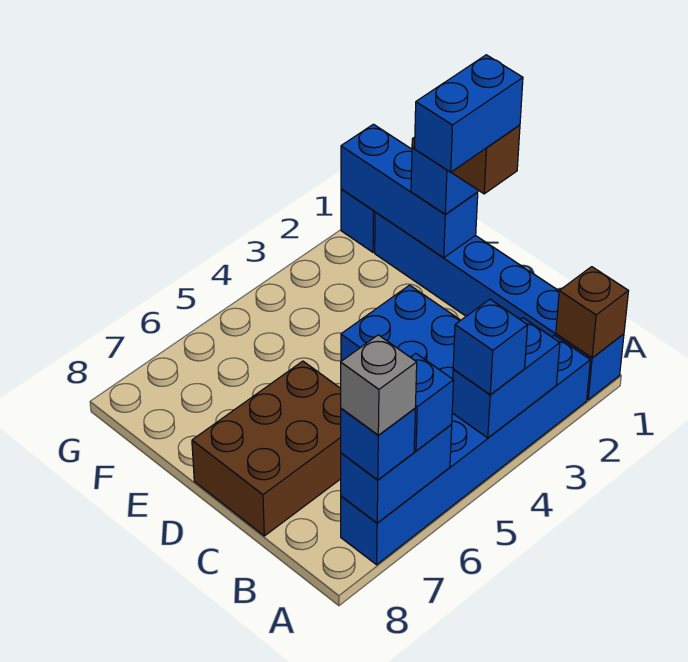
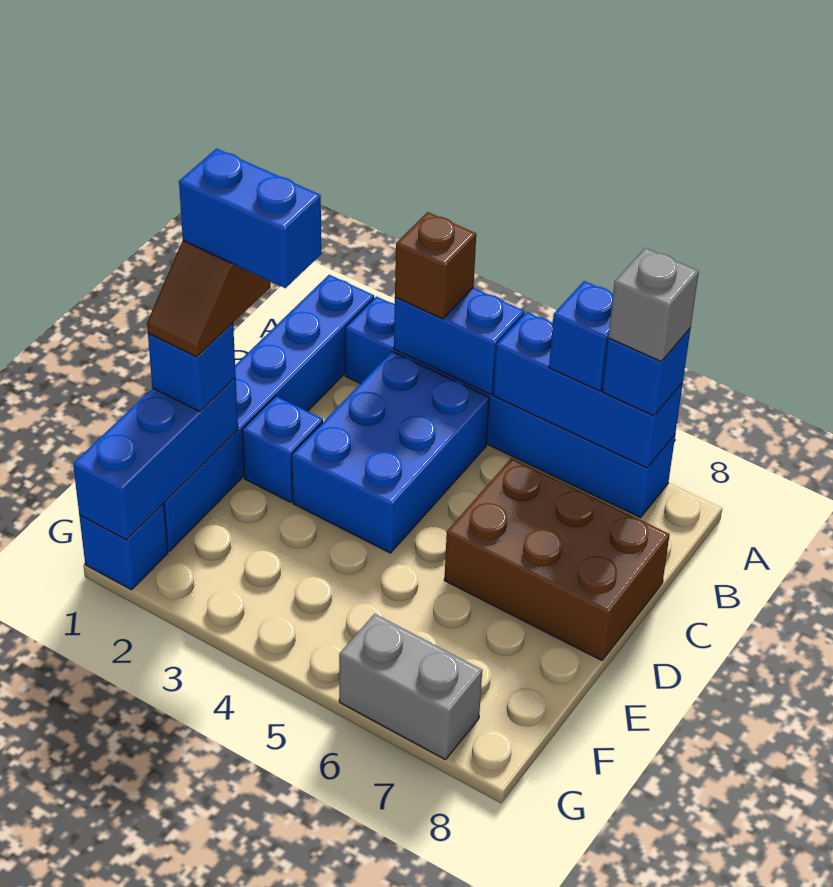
brown 1x1 brick [556,267,628,358] -> brown 1x1 brick moved to [395,212,476,319]
blue 1x1 brick [453,299,528,395] -> blue 1x1 brick moved to [242,396,323,502]
blue 1x2 brick [341,425,452,523] -> blue 1x3 brick [493,312,683,468]
none -> grey 1x2 brick [339,614,482,760]

